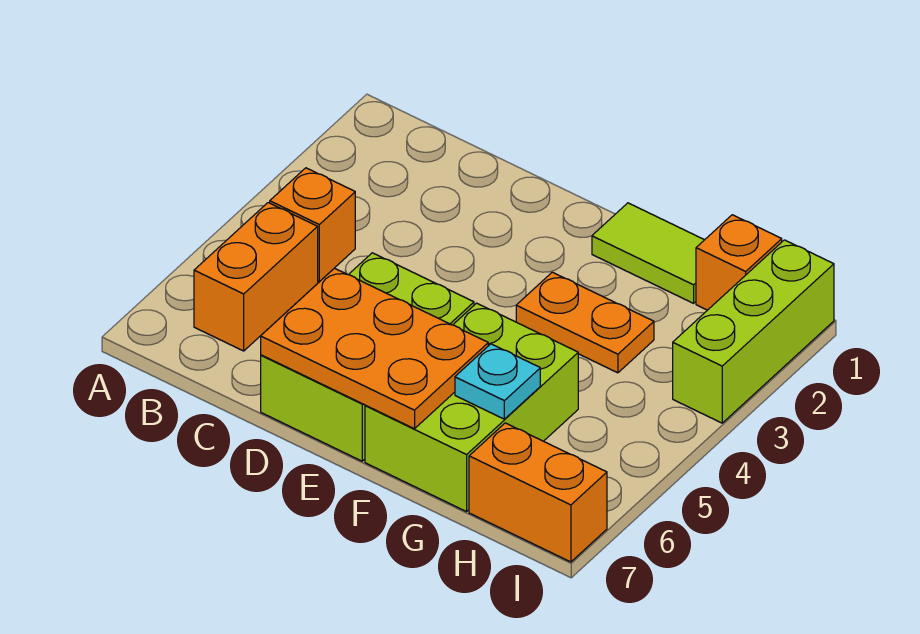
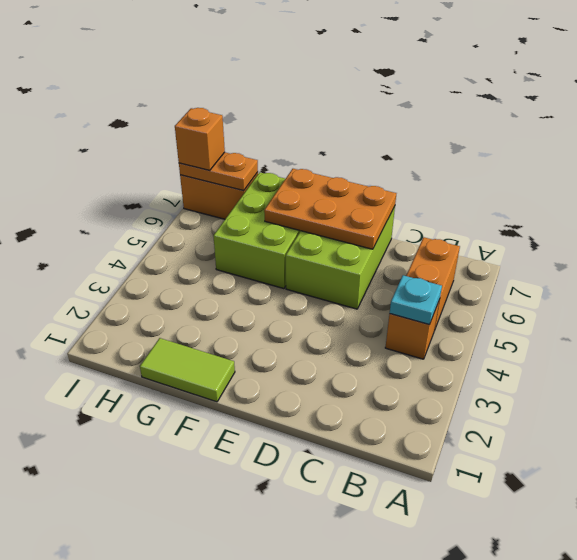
orange 1x2 plate [516,272,654,373] -> orange 1x2 plate moved to [179,152,258,191]
cyan 1x1 plate [455,344,540,419] -> cyan 1x1 plate moved to [390,275,442,325]
orange 1x1 brick [696,215,782,310] -> orange 1x1 brick moved to [175,108,225,170]
lime 1x3 brick [673,240,834,423] -> none

